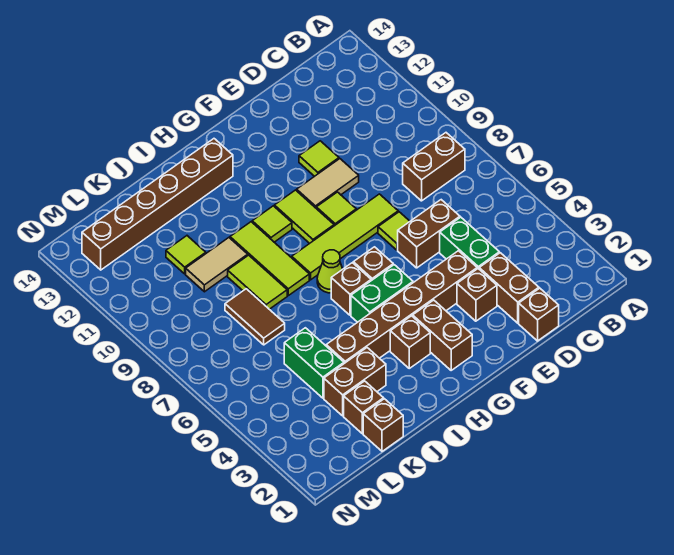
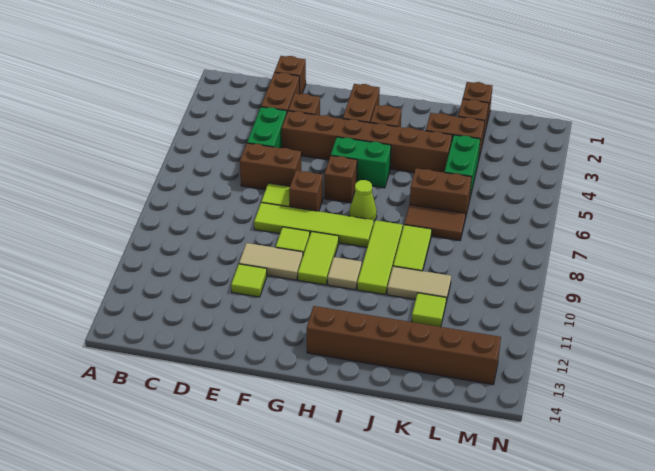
brown 1x2 brick [403,133,465,201] -> brown 1x2 brick moved to [410,168,472,219]
brown 1x1 brick [331,263,371,315] -> brown 1x1 brick moved to [289,171,323,211]
lime 1x1 tile [252,206,292,242] -> tan 1x1 tile [328,257,362,290]
brown 1x2 tile [225,289,285,345] -> brown 1x2 tile turned to [404,205,466,240]

